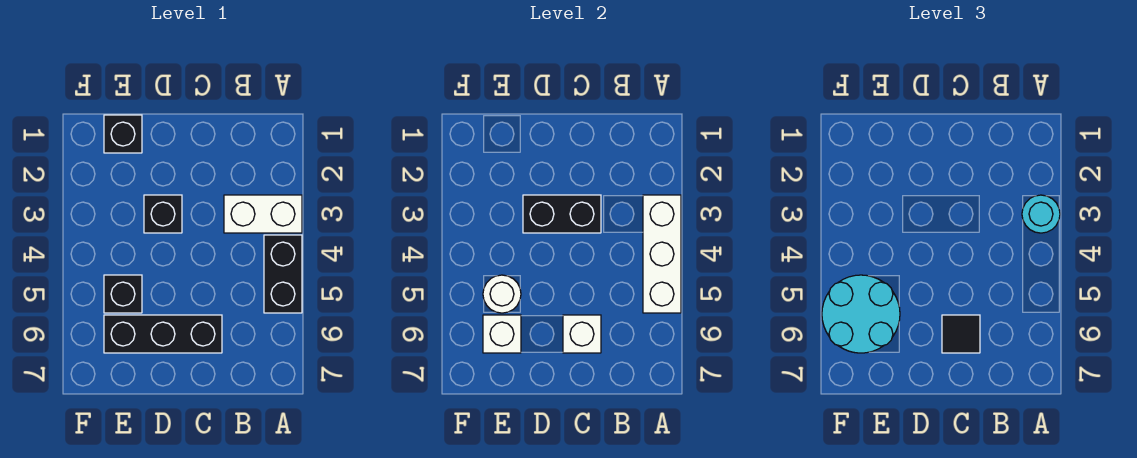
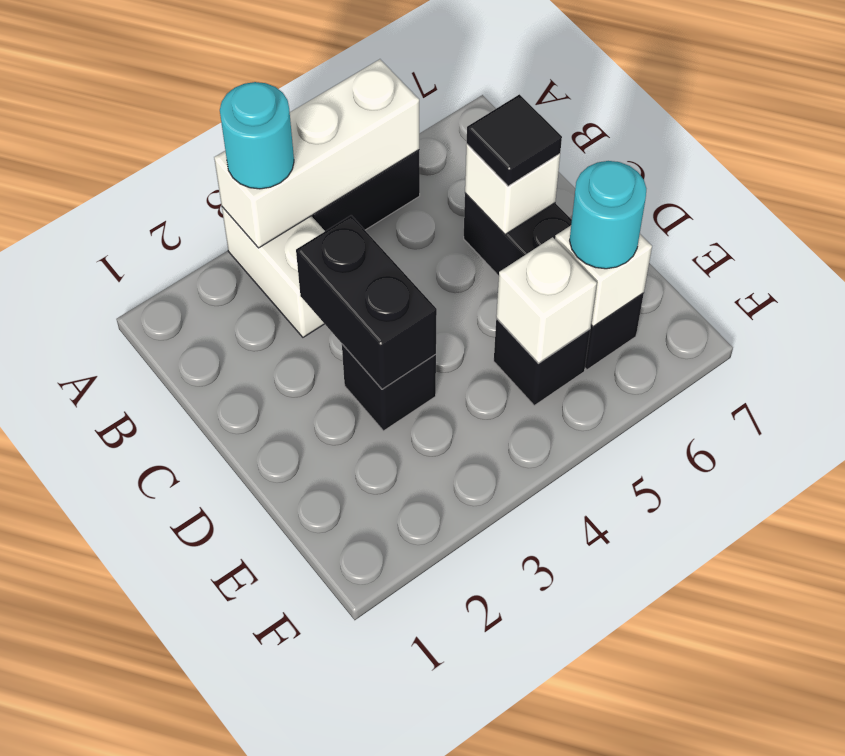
black 1x1 brick [104,115,142,153] -> none
white 1x1 round brick [483,275,521,313] -> white 1x1 brick [496,237,597,364]
cyan 2x2 round brick [822,275,900,353] -> cyan 1x1 round brick [570,161,646,269]

